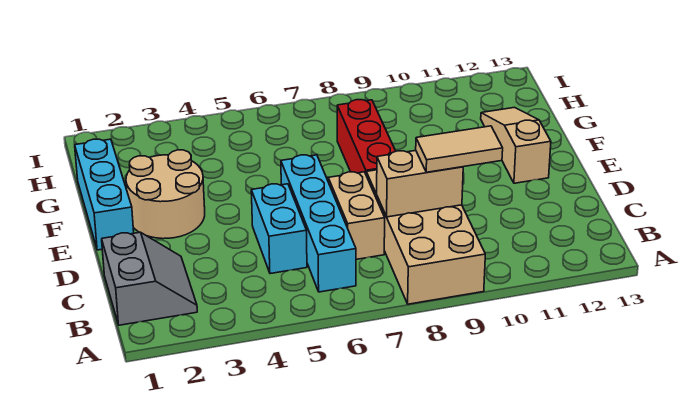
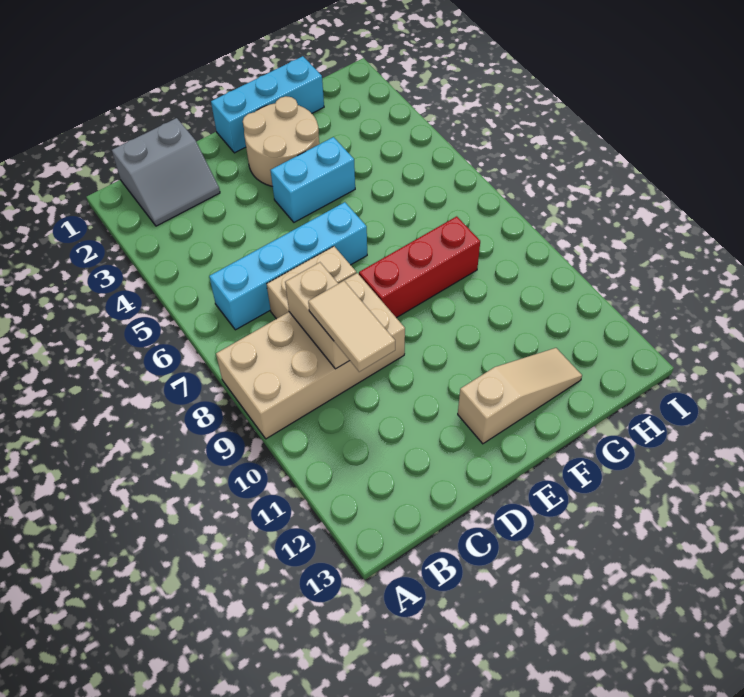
cyan 1x2 brick [251,184,307,274] -> cyan 1x2 brick moved to [270,137,355,222]

